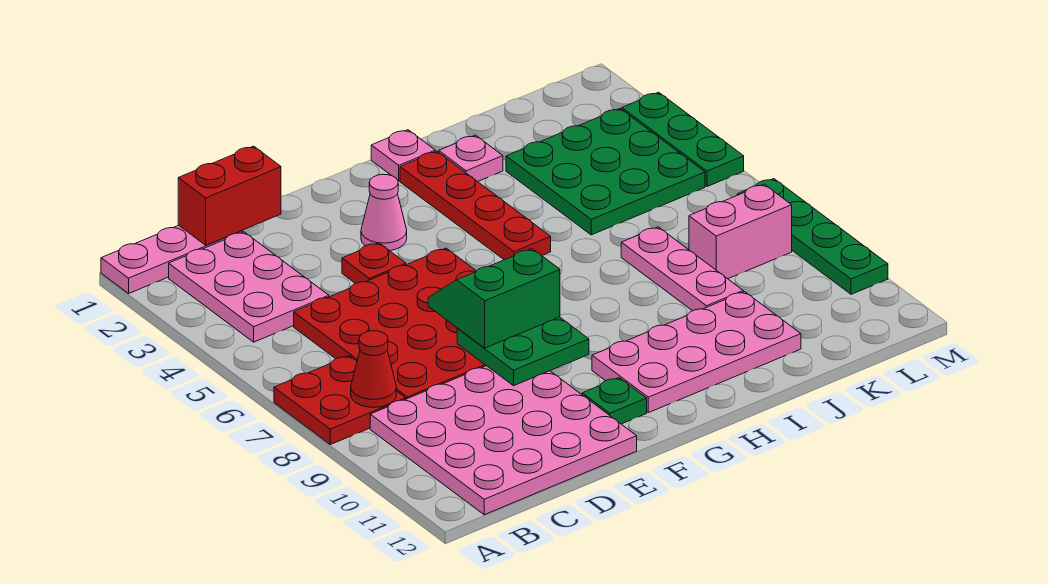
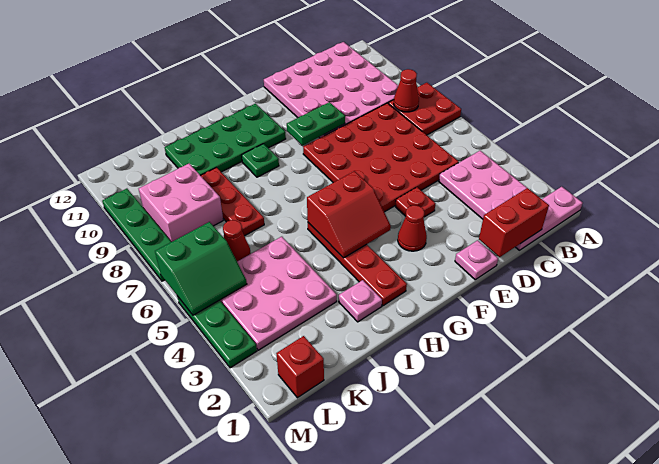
green 2x2 slope [428,249,560,348] -> green 2x2 slope moved to [155,222,247,315]
green 2x2 plate [457,317,589,386] -> green 1x2 plate [287,102,345,145]
pink 1x1 cone [361,174,407,251] -> red 1x1 cone [398,205,427,251]
green 1x1 plate [582,378,647,424] -> green 1x1 plate moved to [242,144,279,177]
none -> red 2x2 slope [307,171,391,258]
pink 2x4 plate [592,292,801,413] -> green 2x4 plate [165,104,286,175]
pink 1x1 plate [371,130,435,181] -> pink 1x1 plate moved to [455,240,498,280]
green 3x3 plate [506,109,705,235] -> pink 3x3 plate [220,237,337,350]
pink 1x3 plate [621,227,743,311] -> red 1x3 plate [200,167,264,236]
none -> red 1x1 cone [223,220,251,261]
pink 1x2 brick [689,184,792,279] -> pink 2x2 brick [139,163,223,242]
none -> red 1x1 brick [276,336,324,398]

